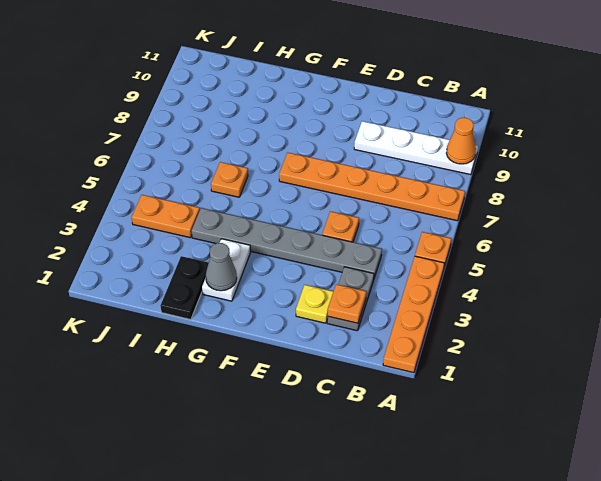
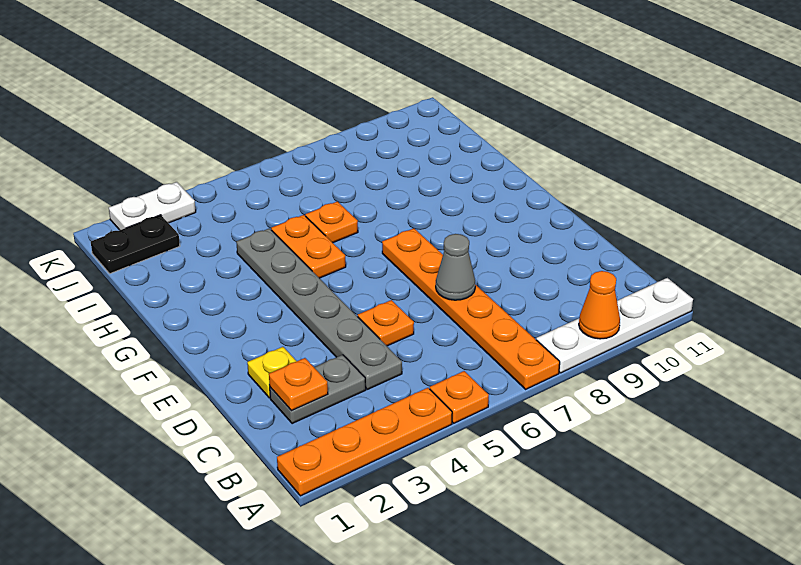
white 1x4 plate [354,121,478,175] -> white 1x4 plate turned to [536,278,693,373]
white 1x2 plate [202,239,251,301] -> white 1x2 plate moved to [109,182,196,230]
grey 1x1 cone [206,243,237,291] -> grey 1x1 cone moved to [436,234,475,300]
black 1x2 plate [160,256,209,320] -> black 1x2 plate moved to [91,215,180,274]
orange 1x2 plate [132,195,200,238] -> orange 1x2 plate moved to [271,215,346,278]

